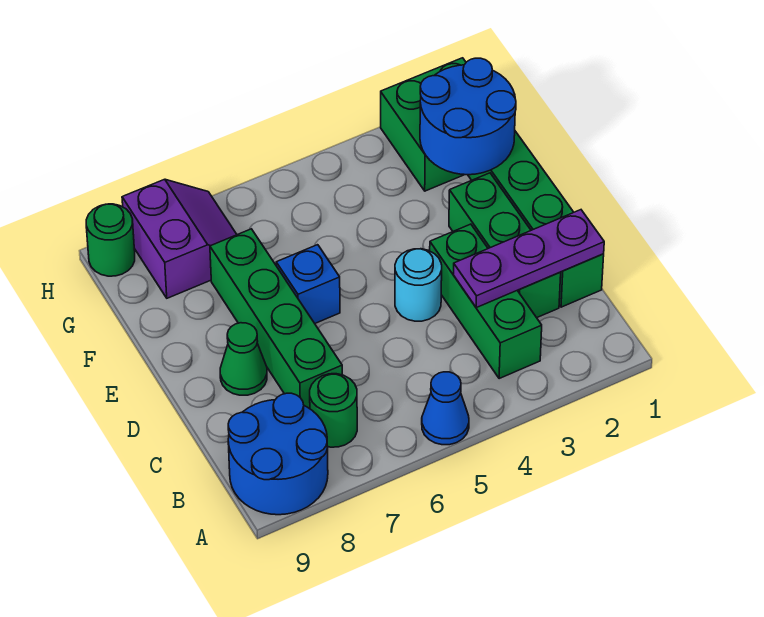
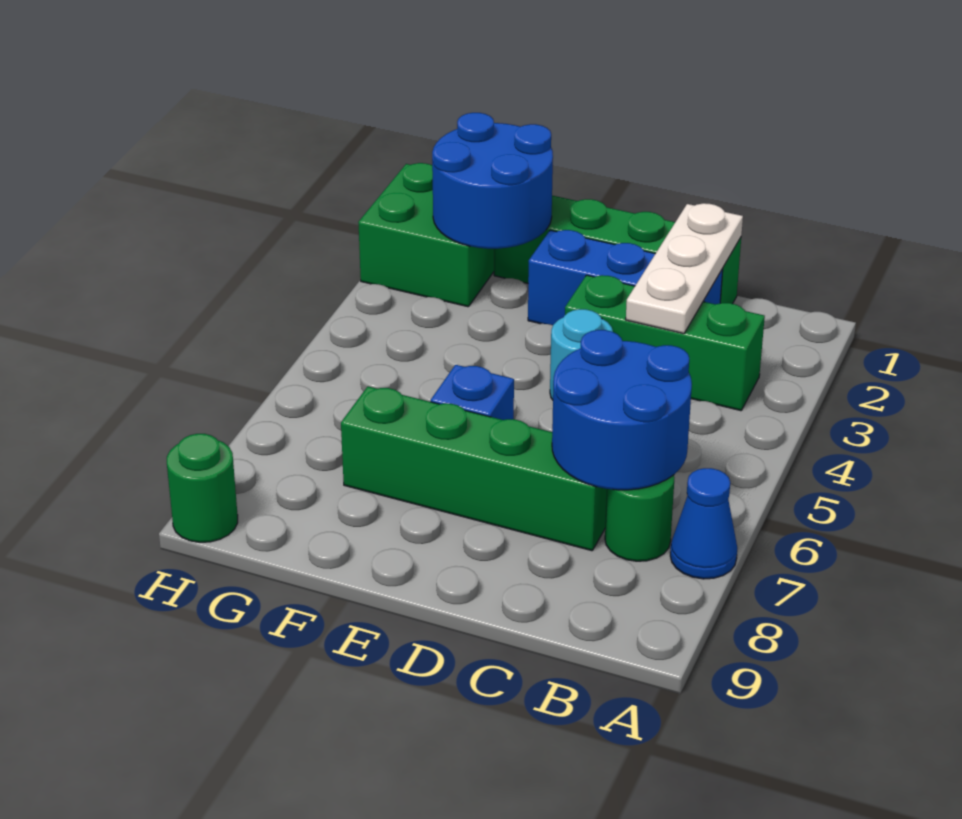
blue 1x1 cone [422,372,469,445] -> blue 1x1 cone moved to [670,468,737,579]
blue 2x2 round brick [228,393,328,515] -> blue 2x2 round brick moved to [552,330,692,490]
purple 1x3 plate [453,210,604,308] -> white 1x3 plate [626,203,743,334]
green 1x3 brick [449,173,561,318] -> blue 1x3 brick [528,230,723,325]
green 1x1 cone [220,323,267,395] -> none
purple 2x2 slope [122,179,237,298] -> none

